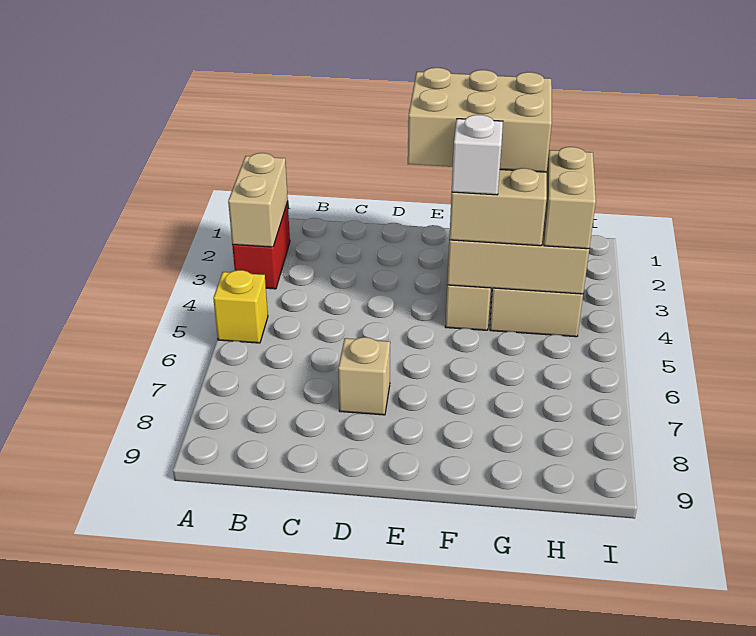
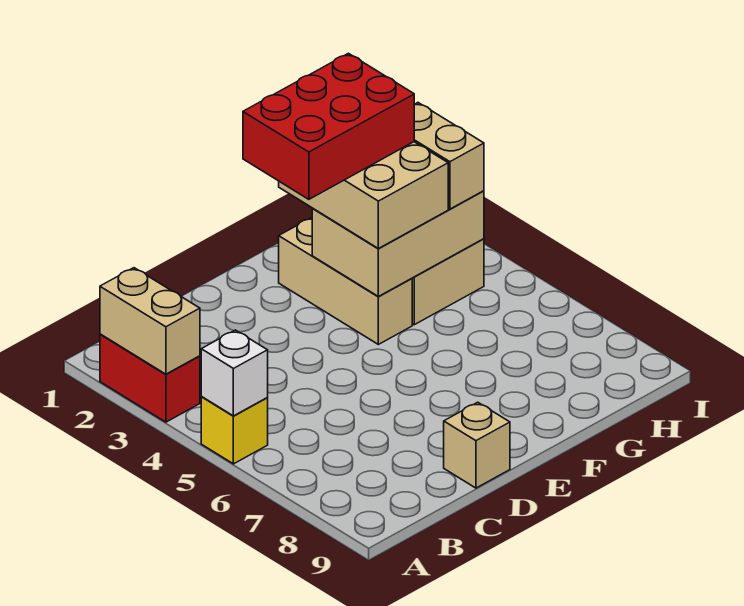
tan 1x1 brick [338,337,390,415] -> tan 1x1 brick moved to [444,402,510,488]
tan 2x3 brick [408,68,552,172] -> red 2x3 brick [243,53,414,199]
white 1x1 brick [452,115,503,195] -> white 1x1 brick moved to [201,330,268,416]

